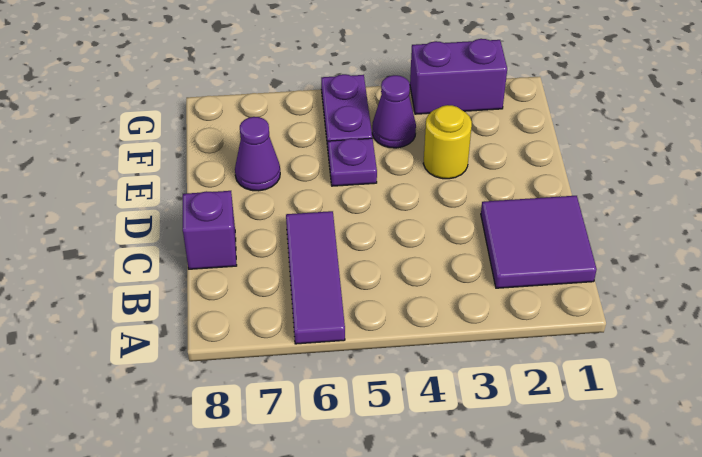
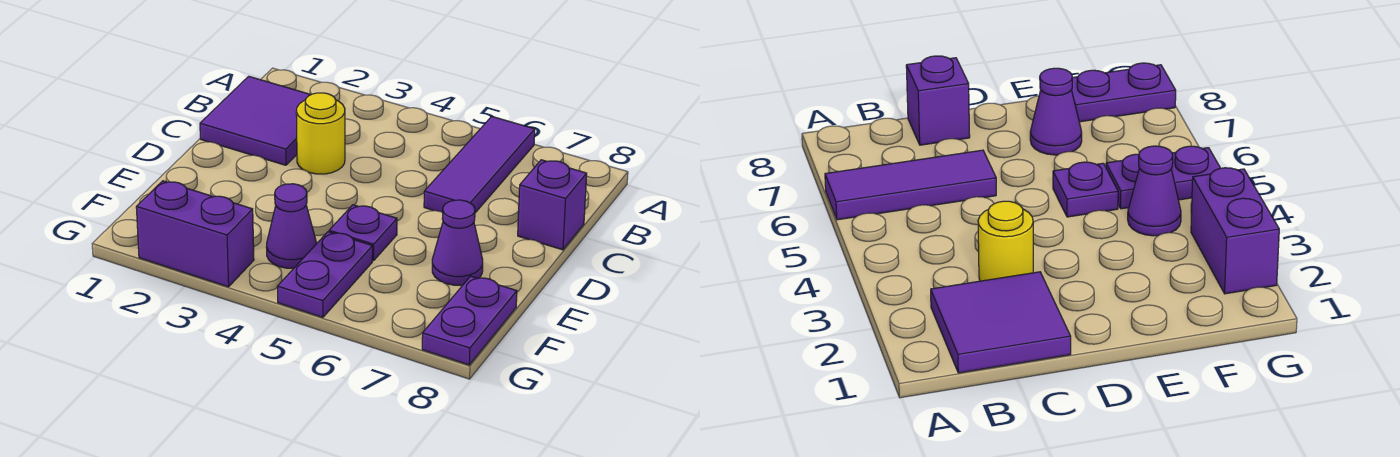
yellow 1x1 round brick [423,105,472,179] -> yellow 1x1 round brick moved to [296,93,345,174]
none -> purple 1x2 plate [422,276,517,365]

